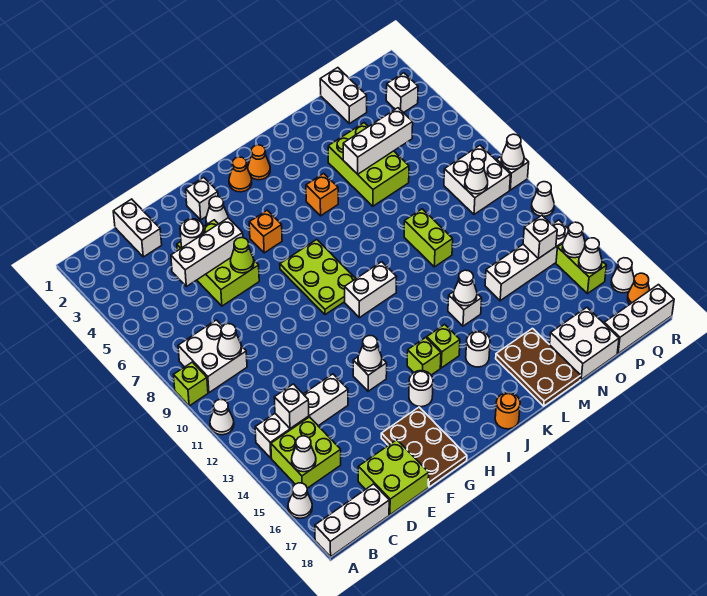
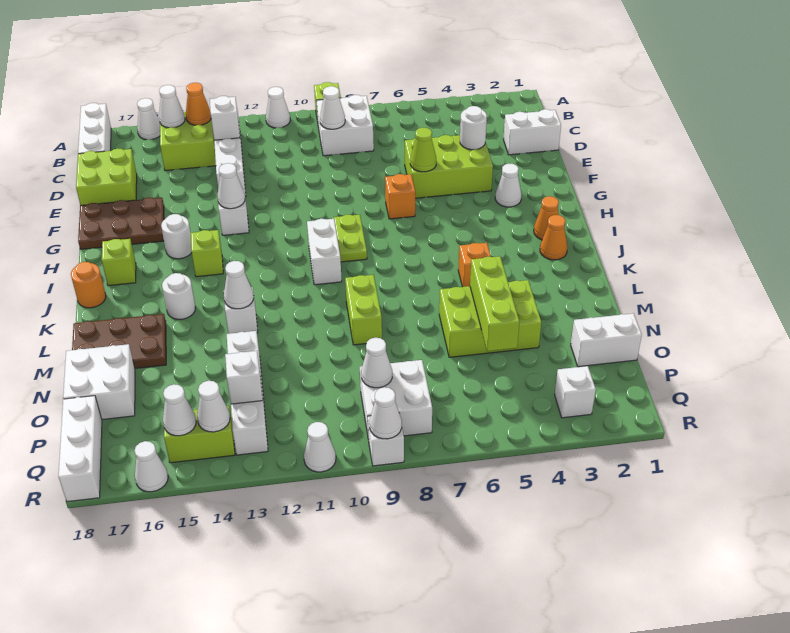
white 1x3 brick [171,218,243,287] -> none
white 1x1 brick [186,177,218,220] -> none
orange 1x1 brick [249,210,282,253] -> orange 1x1 brick moved to [385,174,415,219]
lime 2x3 plate [280,240,356,315] -> lime 1x2 plate [334,215,367,262]
lime 1x1 brick [427,324,460,368] -> lime 1x1 brick moved to [102,239,136,286]
white 1x3 brick [343,108,413,174] -> lime 1x3 brick [470,256,519,351]
lime 1x2 brick [404,209,453,267] -> lime 1x2 brick turned to [345,275,382,345]
orange 1x1 cone [628,273,650,304] -> orange 1x1 cone moved to [186,83,211,125]

